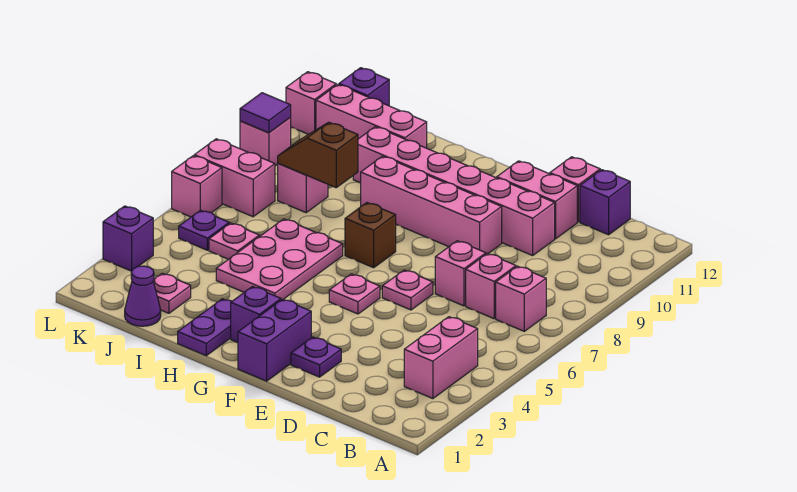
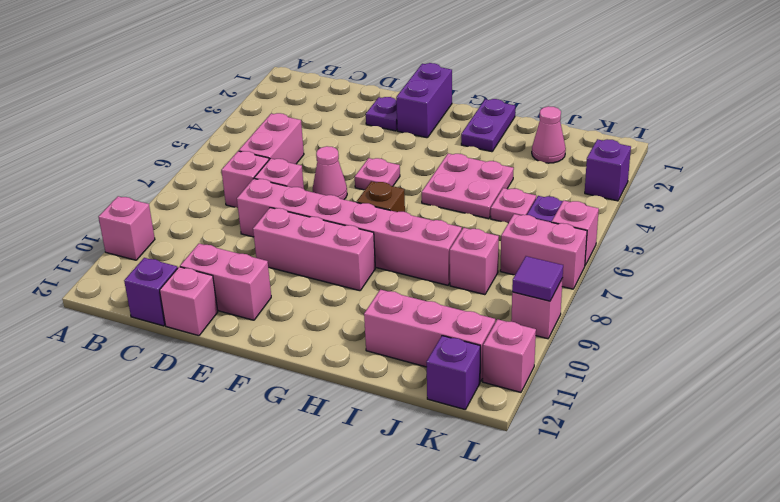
pink 1x2 brick [404,317,478,399] -> pink 1x2 brick moved to [239,113,304,164]
pink 1x1 brick [496,266,546,331] -> pink 1x1 brick moved to [99,196,155,260]
pink 1x6 brick [353,127,555,255] -> pink 1x6 brick moved to [237,179,462,285]
pink 1x1 plate [382,270,433,310] -> pink 1x1 cone [313,146,347,200]
pink 1x4 brick [361,156,502,254] -> pink 1x3 brick [253,208,375,291]
purple 1x1 brick [231,287,281,343] -> none
pink 2x3 plate [216,219,343,300] -> pink 2x2 plate [422,154,514,219]
brown 1x2 slope [278,122,358,188] -> none
purple 1x1 cone [125,266,161,326] -> none
pink 1x1 plate [153,273,191,313] -> pink 1x1 cone [532,106,566,163]

